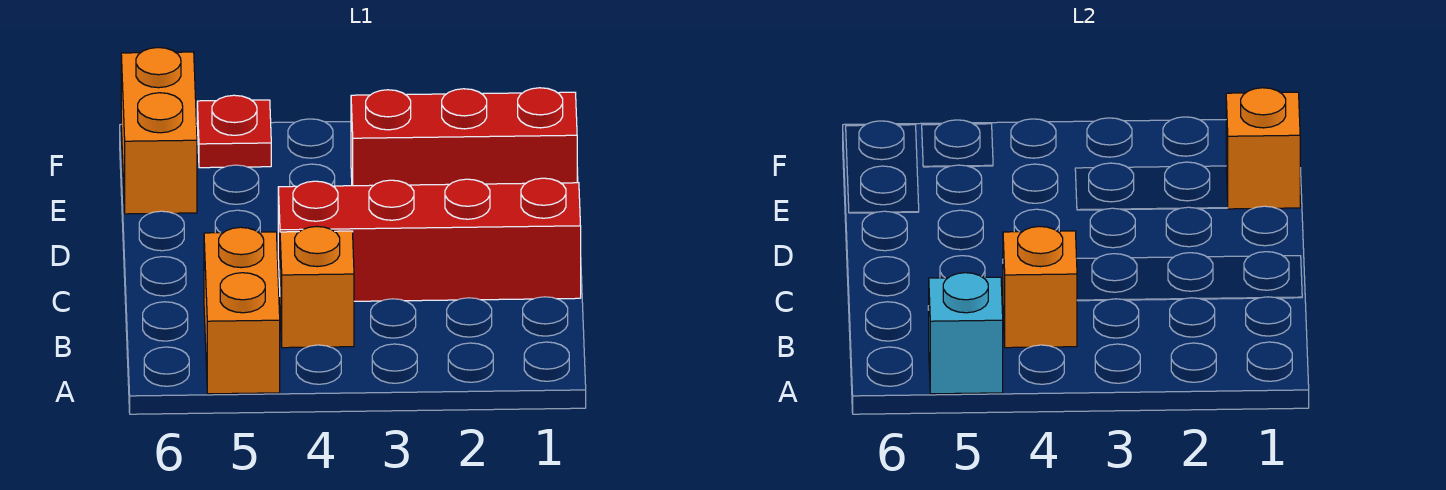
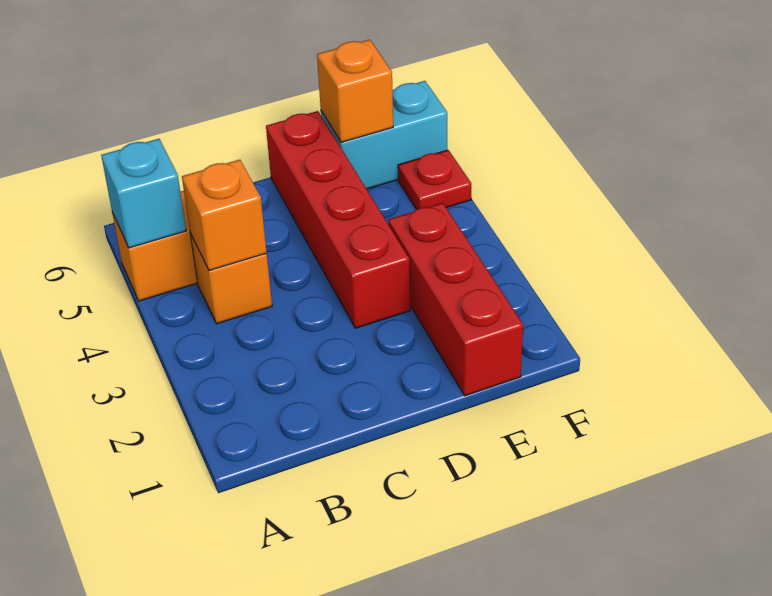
red 1x4 brick [278,178,581,301] -> red 1x4 brick moved to [266,111,410,328]
orange 1x1 brick [1226,88,1300,209] -> orange 1x1 brick moved to [317,40,393,142]
orange 1x2 brick [121,48,197,214] -> cyan 1x2 brick [321,81,447,189]

